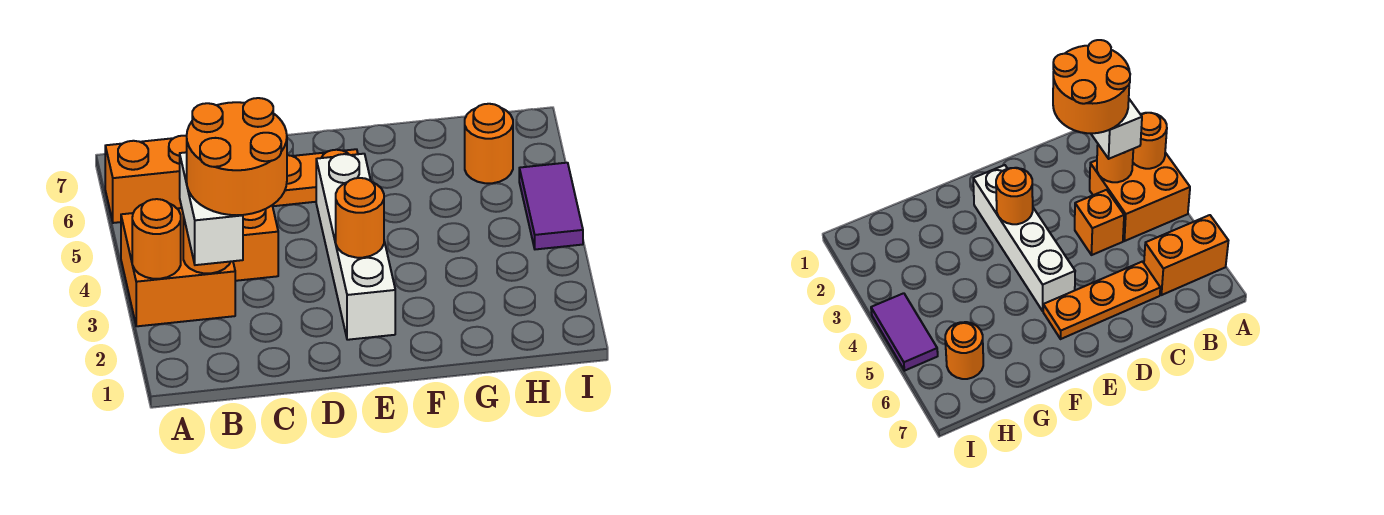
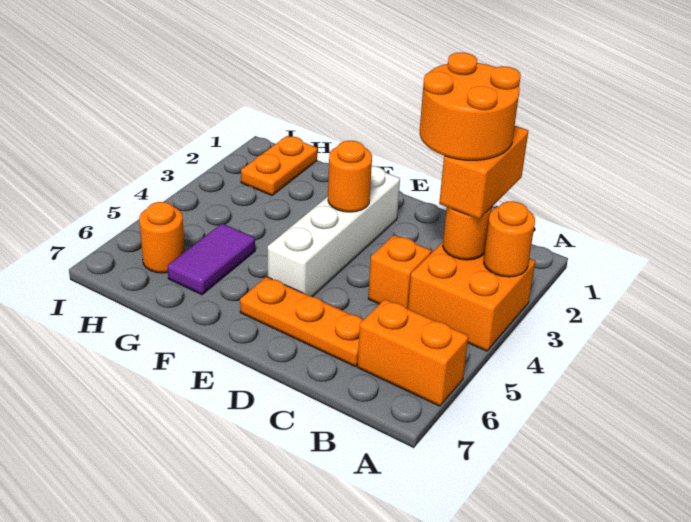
white 1x2 brick [180,152,243,265] -> orange 1x2 brick [439,126,528,219]
none -> orange 1x2 plate [241,136,317,195]
purple 1x2 tile [519,163,583,249] -> purple 1x2 tile moved to [168,224,255,295]

